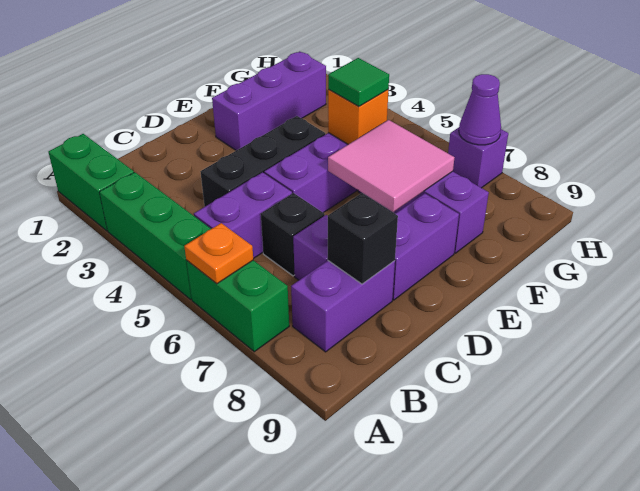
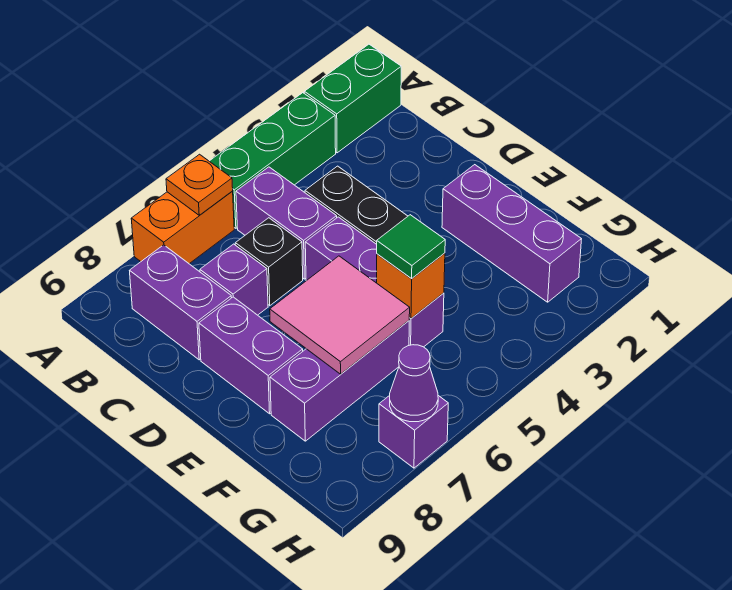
green 1x2 brick [186,260,289,352] -> orange 1x2 brick [131,191,234,264]
black 1x1 brick [328,193,398,284] -> none

